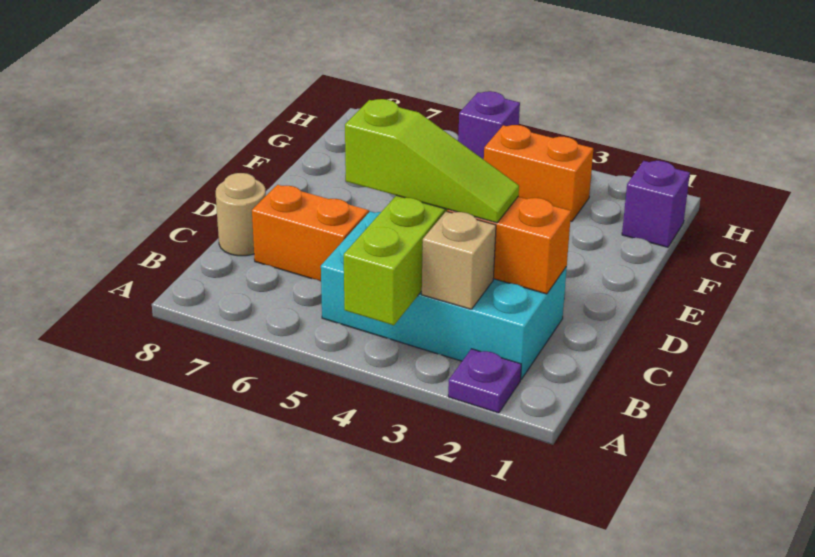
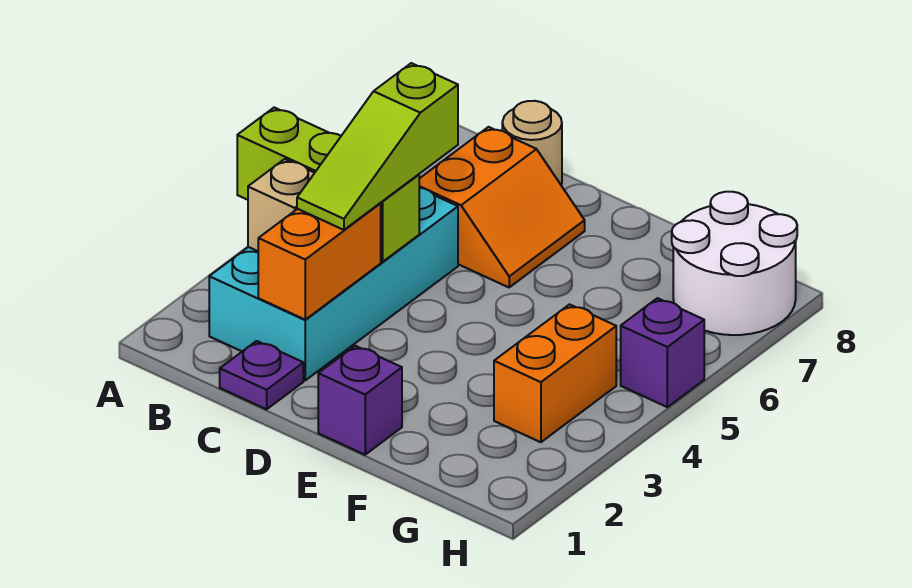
purple 1x1 plate [448,349,521,413] -> purple 1x1 plate moved to [220,341,303,409]
purple 1x1 brick [622,161,690,247] -> purple 1x1 brick moved to [318,346,402,455]
none -> white 2x2 round brick [672,192,797,335]

